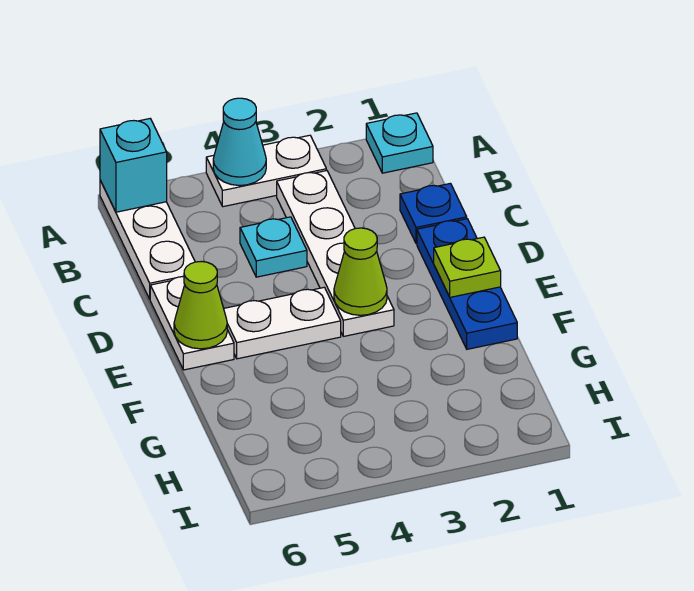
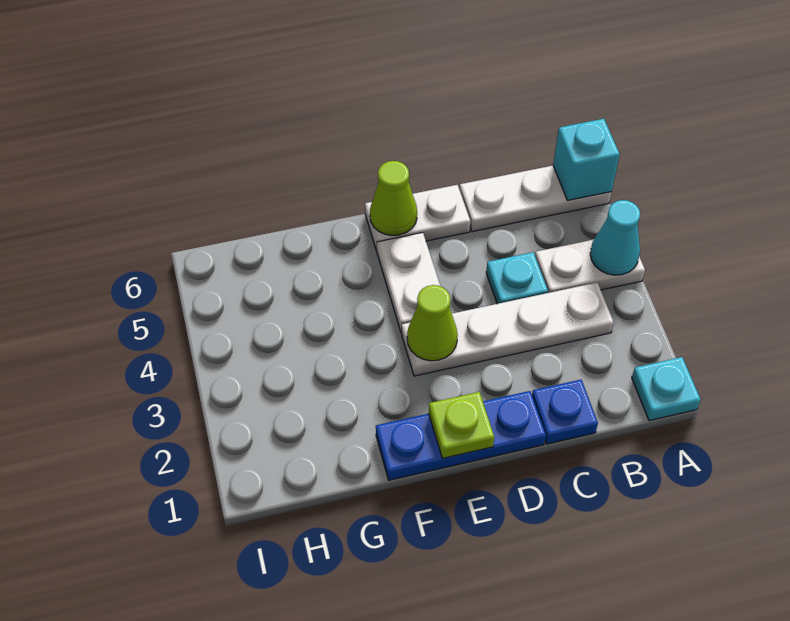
white 1x2 plate [206,135,326,207] -> white 1x2 plate turned to [535,239,645,293]

